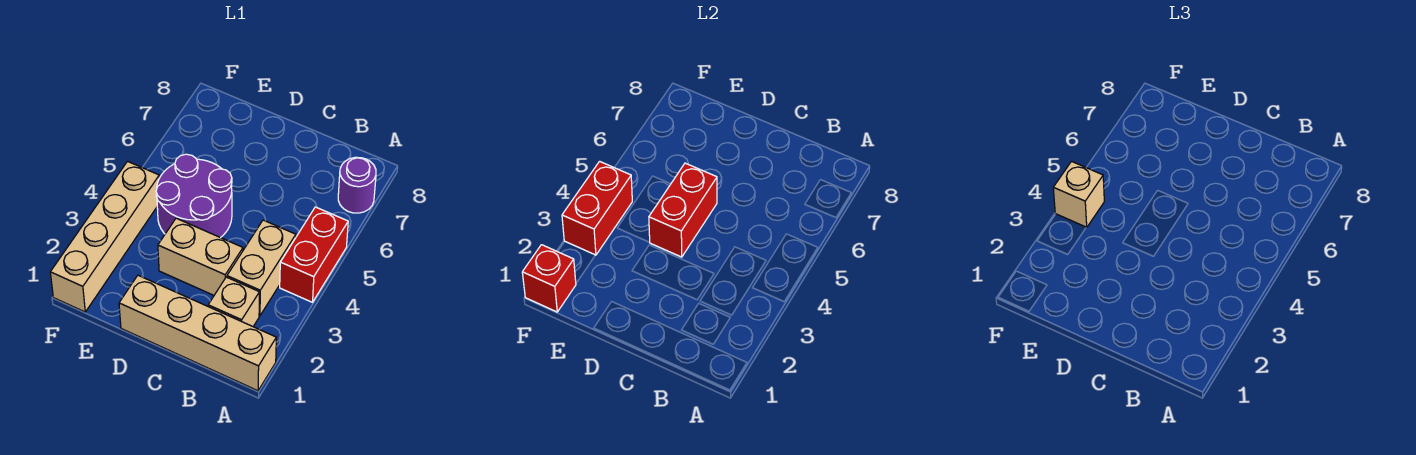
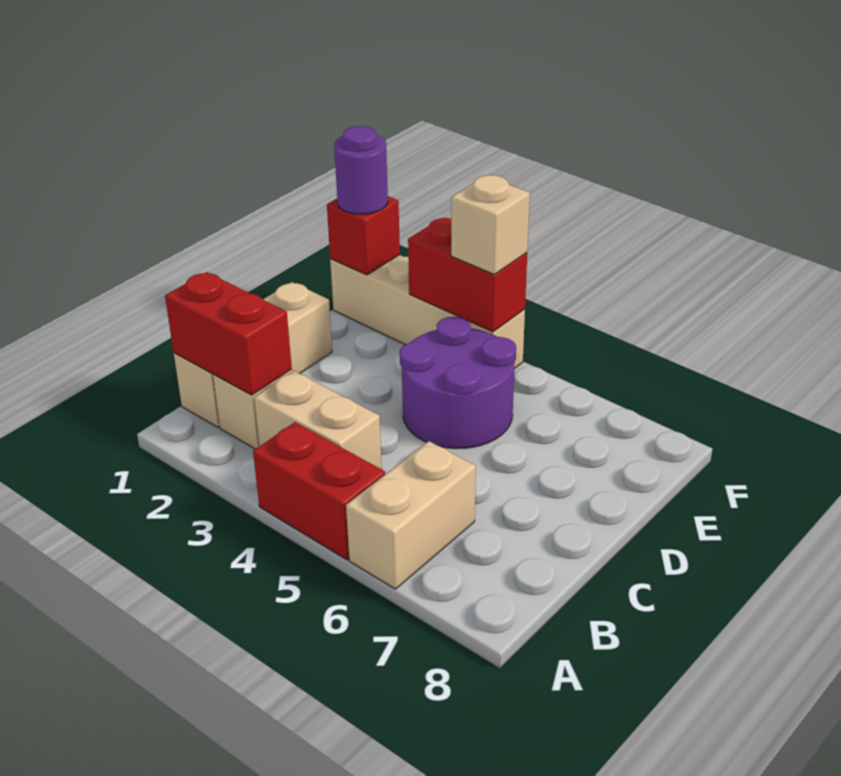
tan 1x4 brick [119,275,276,391] -> tan 1x3 brick [174,282,332,427]
purple 1x1 round brick [338,157,376,213] -> purple 1x1 round brick moved to [334,126,388,214]
tan 1x2 brick [158,218,243,295] -> tan 1x2 brick moved to [346,441,476,589]
red 1x2 brick [649,163,717,257] -> red 1x2 brick moved to [165,272,292,395]

